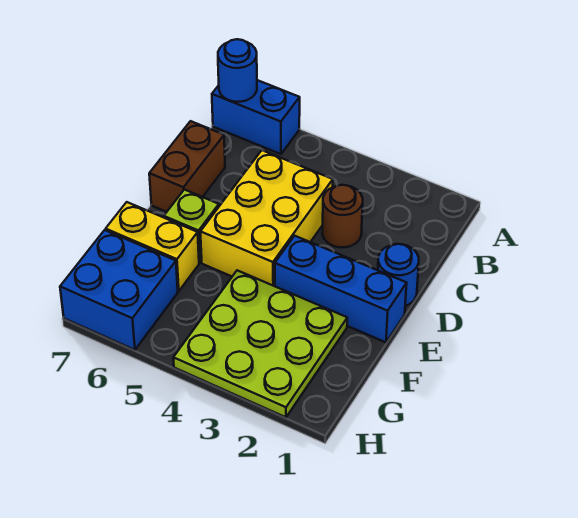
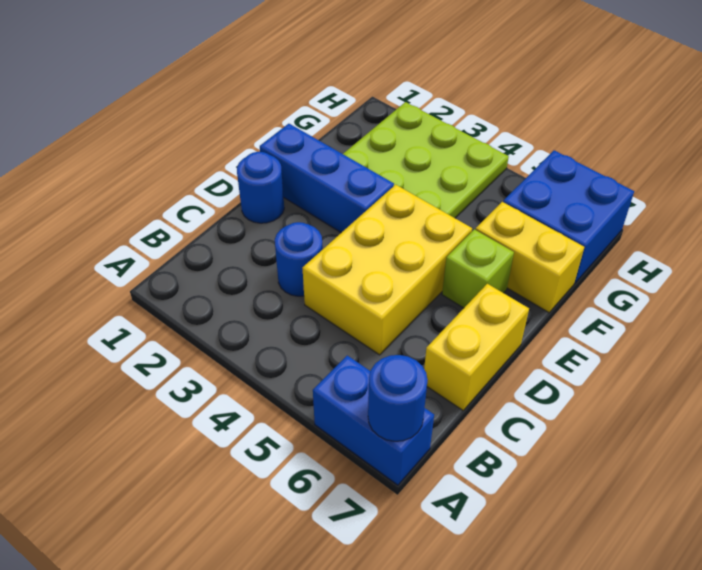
brown 1x1 round brick [322,185,363,247] -> blue 1x1 round brick [275,222,323,296]
brown 1x2 brick [149,121,225,212] -> yellow 1x2 brick [424,284,529,410]

